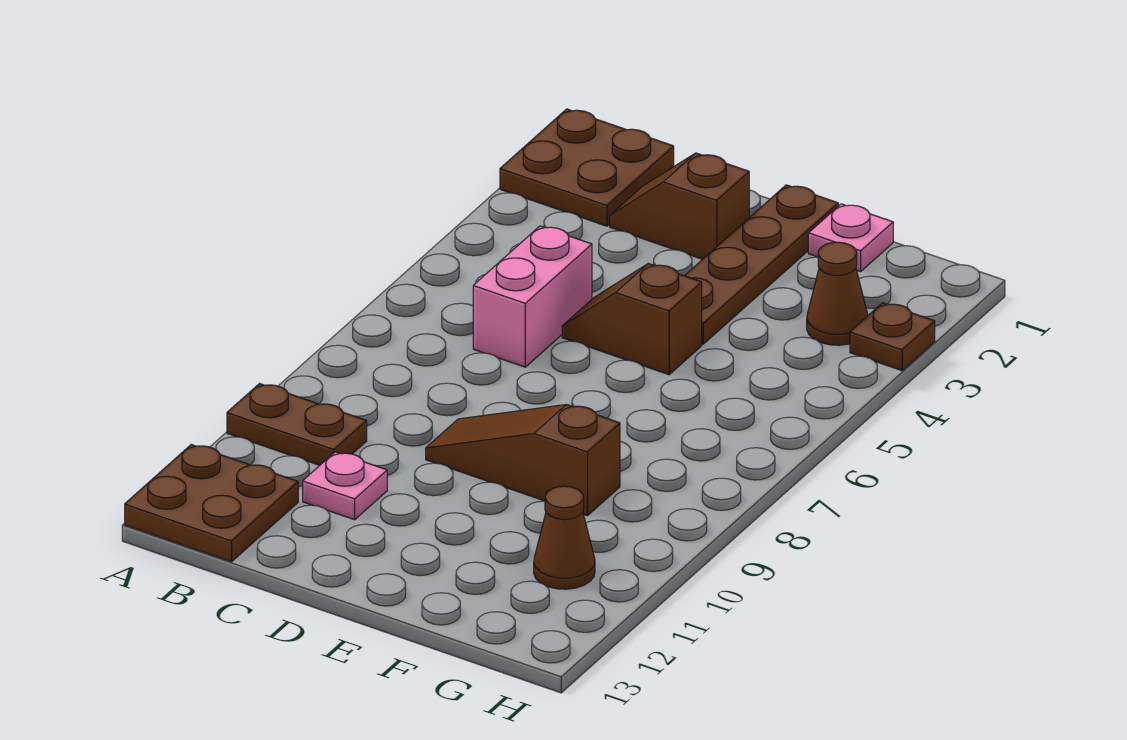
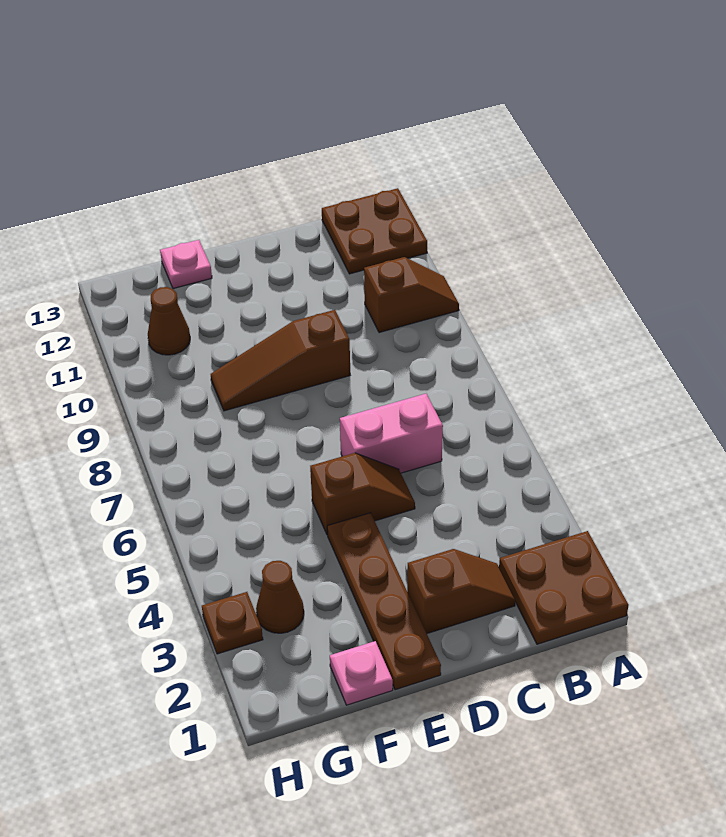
brown 1x2 plate [227,384,367,465] -> brown 1x2 slope [364,257,459,333]
pink 1x2 brick [473,226,592,367] -> pink 1x2 brick turned to [340,394,443,473]
pink 1x1 plate [303,452,387,520] -> pink 1x1 plate moved to [160,240,212,289]
brown 1x3 slope [426,404,620,516] -> brown 1x3 slope turned to [211,310,350,411]

